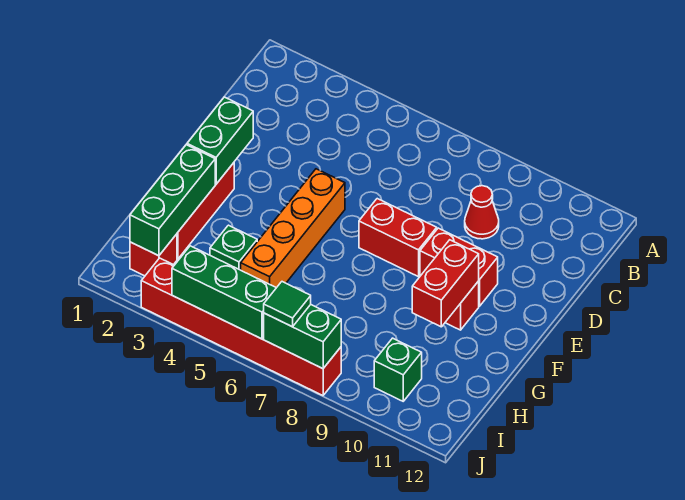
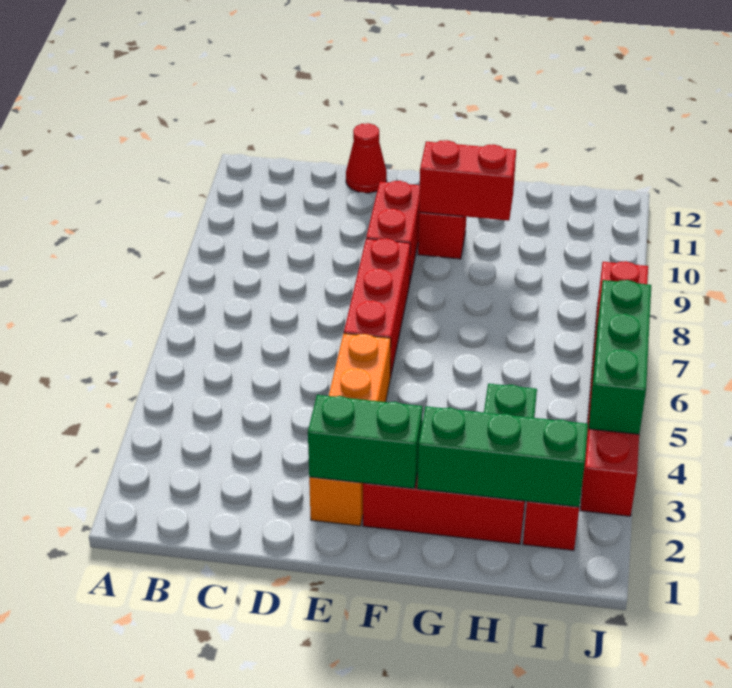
red 1x1 cone [465,186,499,239] -> red 1x1 cone moved to [346,123,387,193]
orange 1x4 brick [241,169,345,288] -> orange 1x4 brick turned to [309,333,391,526]
red 1x2 brick [359,199,437,277] -> red 1x3 brick [344,238,410,379]
green 1x1 brick [374,338,422,401] -> none
green 1x2 brick [264,305,341,369] -> none
green 1x1 tile [264,282,311,327] -> none

